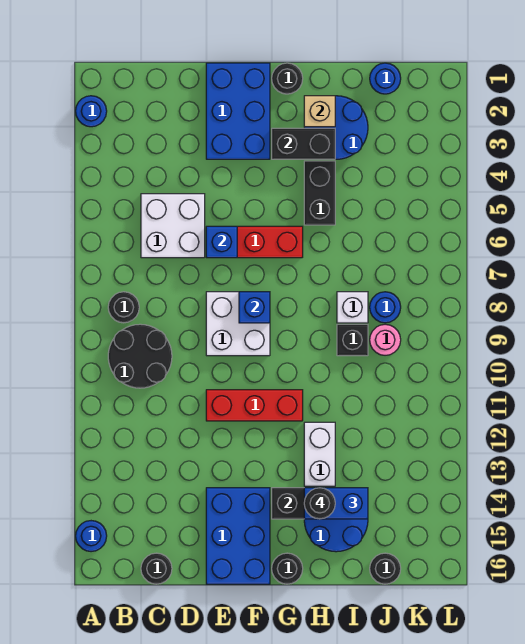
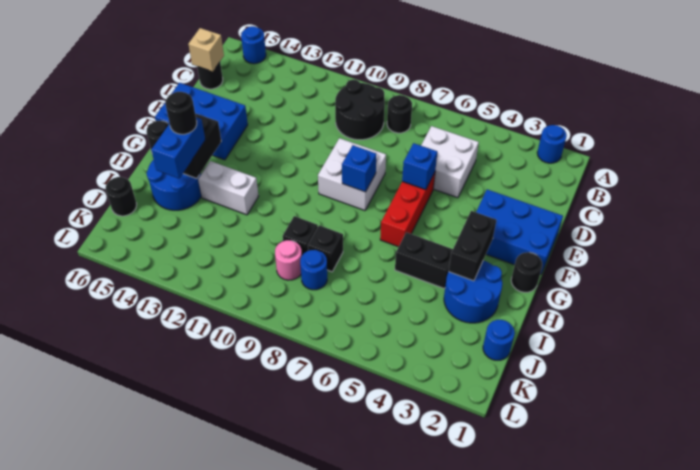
red 1x3 brick [206,390,303,421] -> none
tan 1x1 brick [304,96,335,127] -> tan 1x1 brick moved to [188,28,224,72]
white 1x1 brick [337,292,368,323] -> black 1x1 brick [308,225,343,272]

